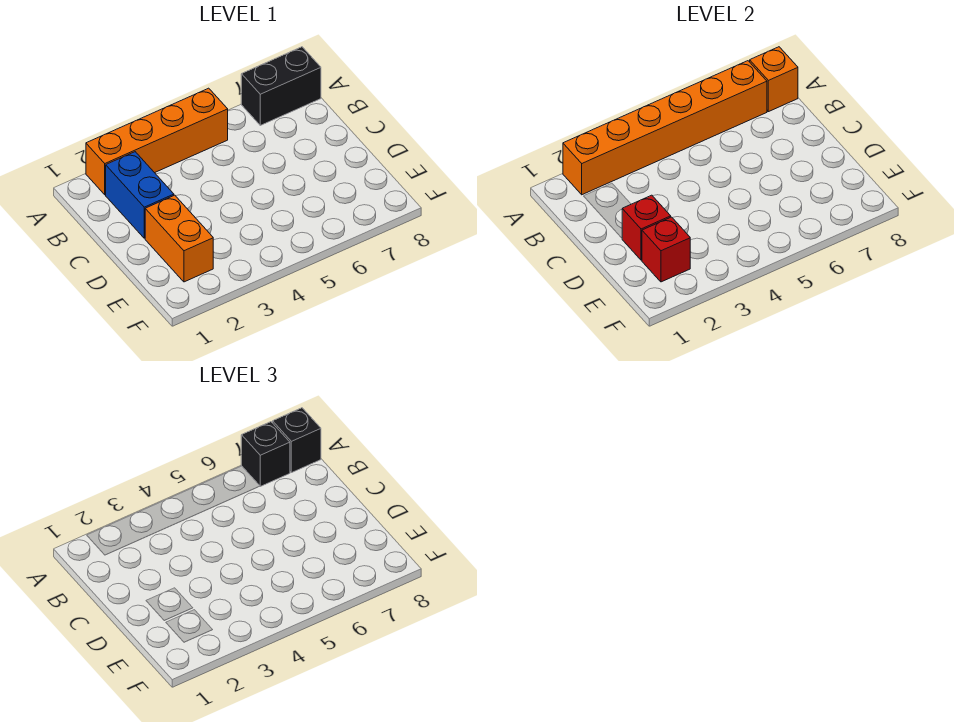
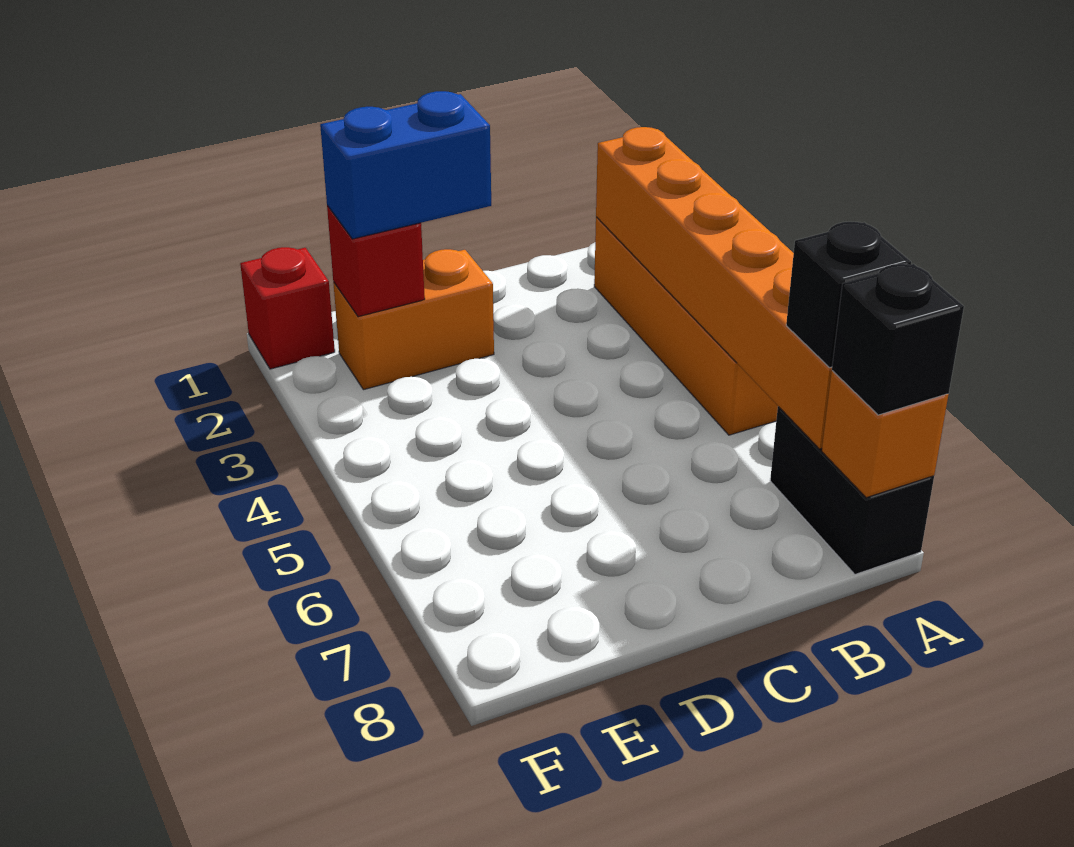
blue 1x2 brick [106,152,174,238] -> blue 1x2 brick moved to [320,91,491,239]
red 1x1 brick [622,195,671,260] -> red 1x1 brick moved to [240,247,335,369]

